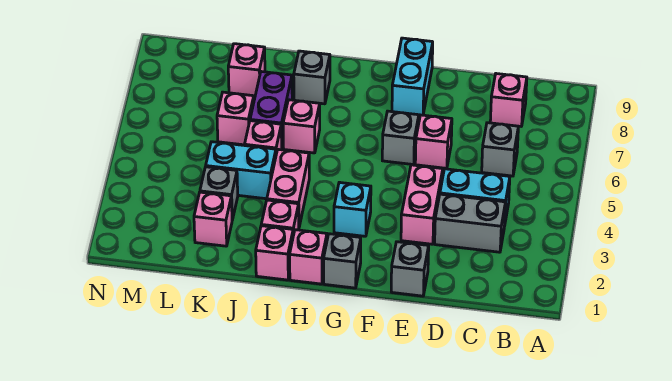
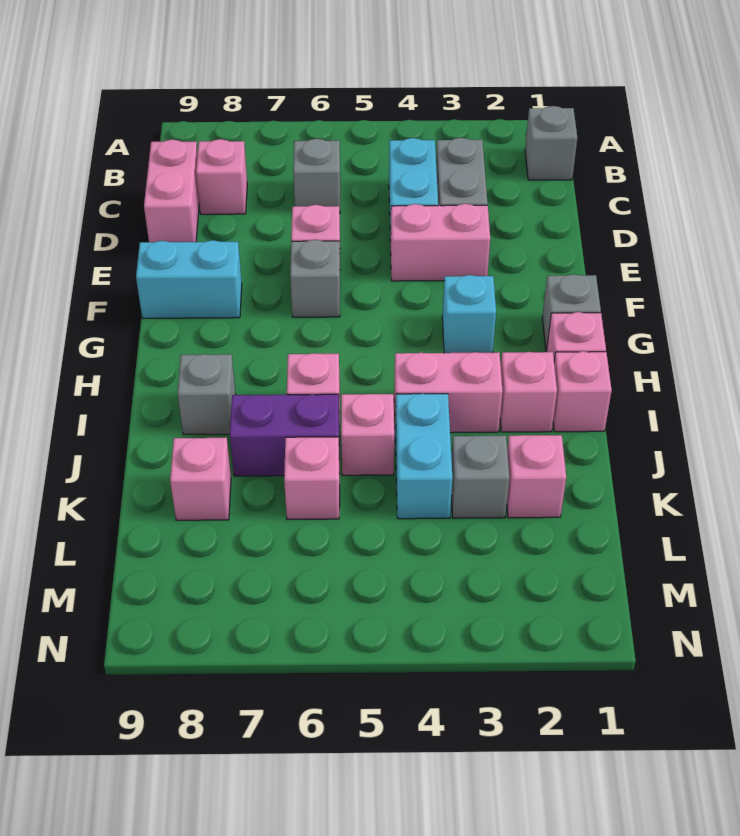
none -> pink 1x2 brick [144,139,199,242]
grey 1x1 brick [391,242,429,296] -> grey 1x1 brick moved to [525,106,577,180]

